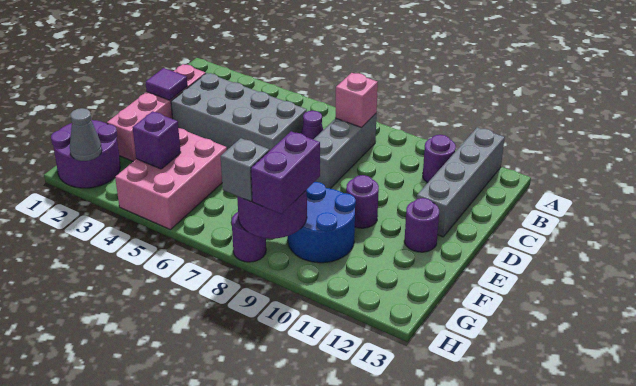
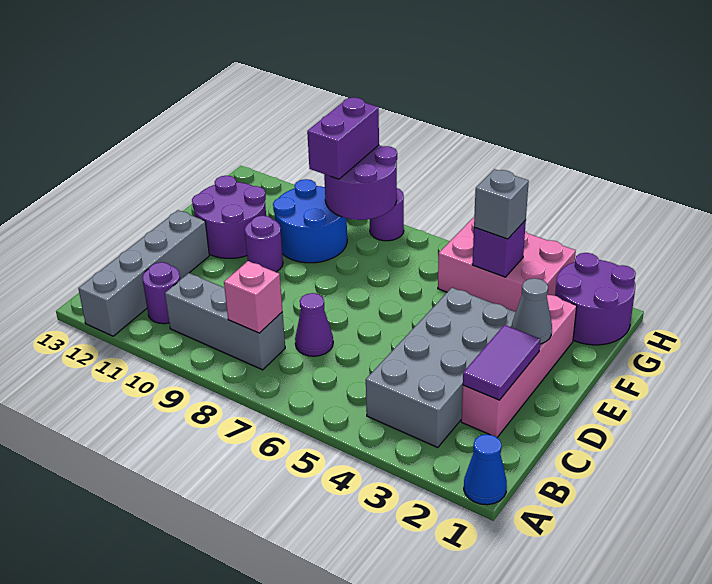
none -> blue 1x1 cone [464,434,507,505]
grey 1x3 brick [313,113,377,189] -> grey 1x3 brick turned to [165,273,285,370]
grey 2x4 brick [171,73,307,151] -> grey 2x4 brick turned to [366,288,516,448]
purple 1x1 tile [146,68,187,100] -> purple 1x2 tile [463,325,540,400]
purple 1x1 round brick [404,198,439,252] -> purple 2x2 round brick [192,176,266,258]
pink 2x3 brick [115,128,227,230] -> pink 2x3 brick turned to [438,217,576,312]
grey 1x1 cone [70,108,102,161] -> grey 1x1 cone moved to [512,278,552,344]
grey 1x1 brick [220,138,269,202] -> grey 1x1 brick moved to [474,169,529,239]

